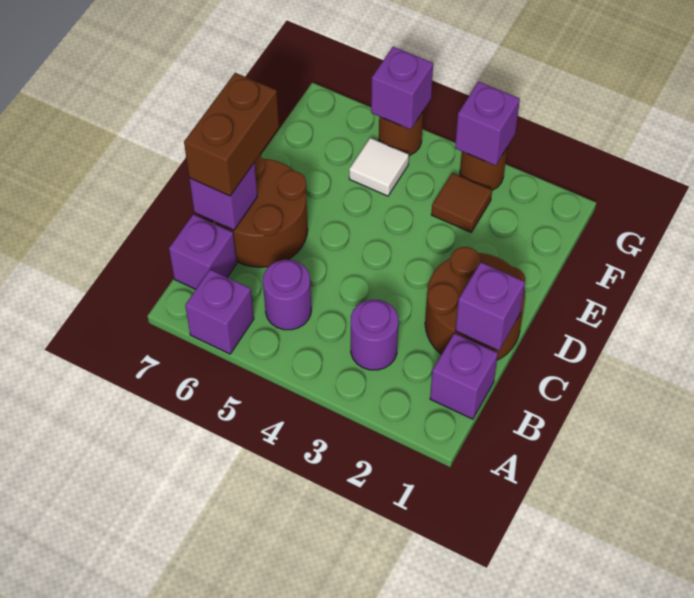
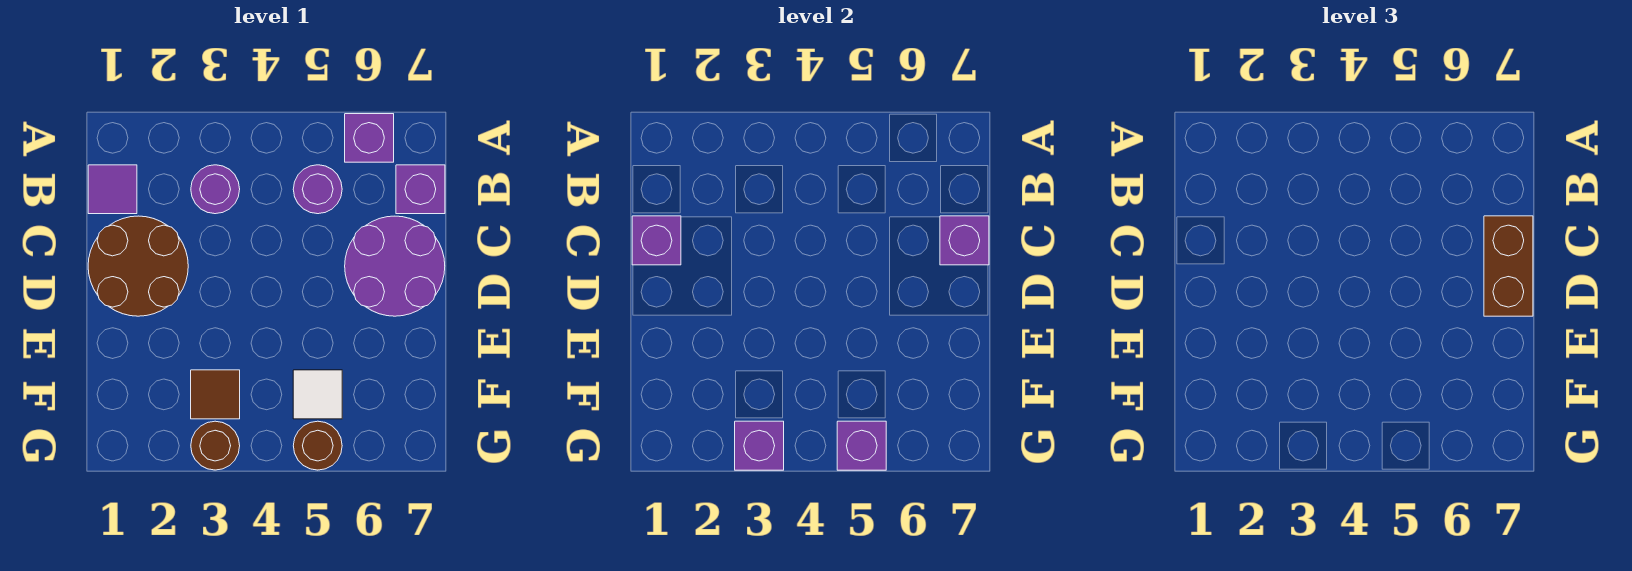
purple 1x1 brick [430,333,498,419] -> purple 1x1 tile [88,165,137,214]
brown 2x2 round brick [215,156,308,267] -> purple 2x2 round brick [345,216,445,316]

